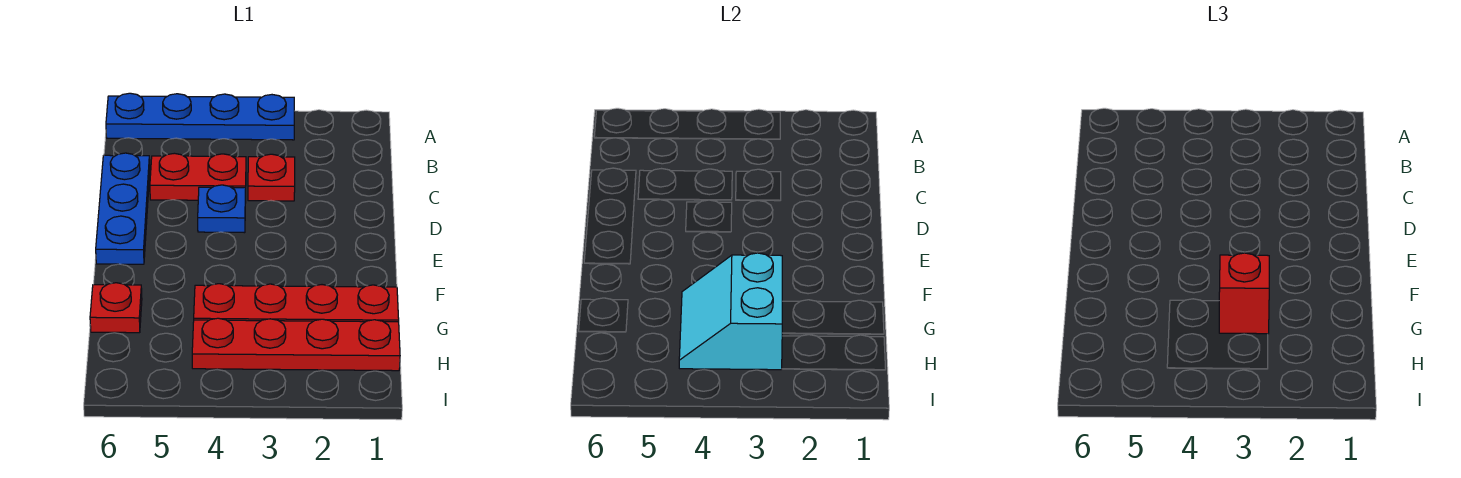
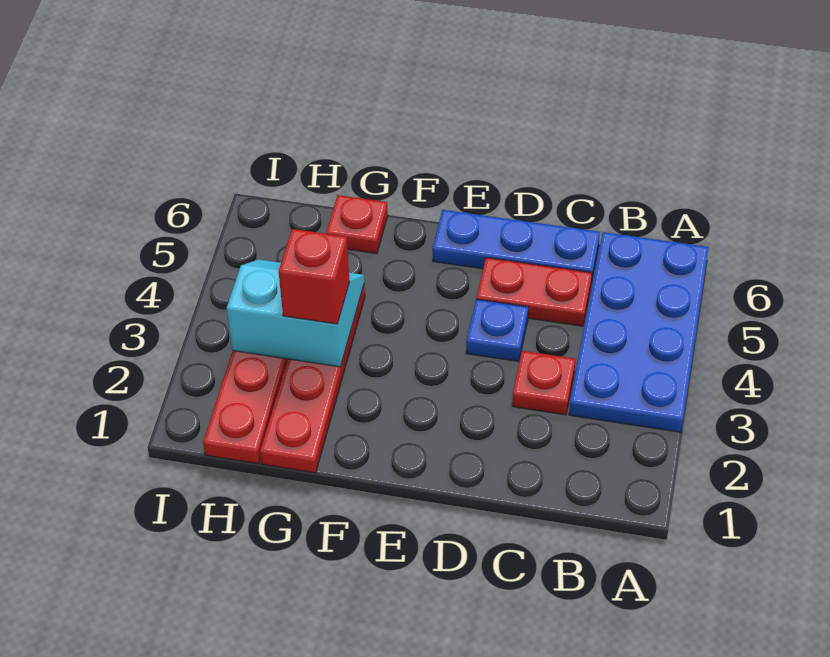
blue 1x4 plate [106,93,294,140] -> blue 2x4 plate [569,232,709,432]
red 1x2 plate [150,153,246,200] -> red 1x2 plate turned to [476,258,592,326]

